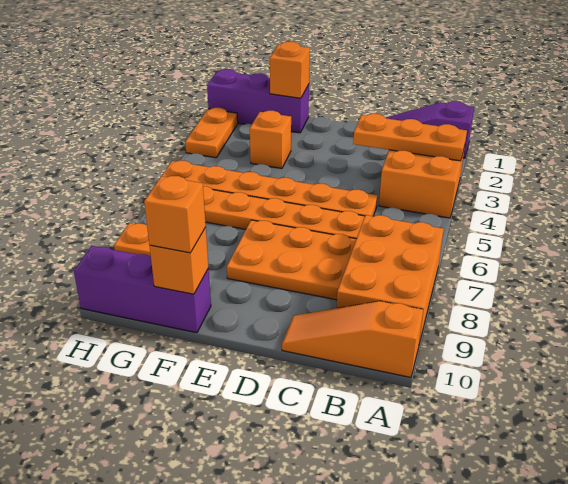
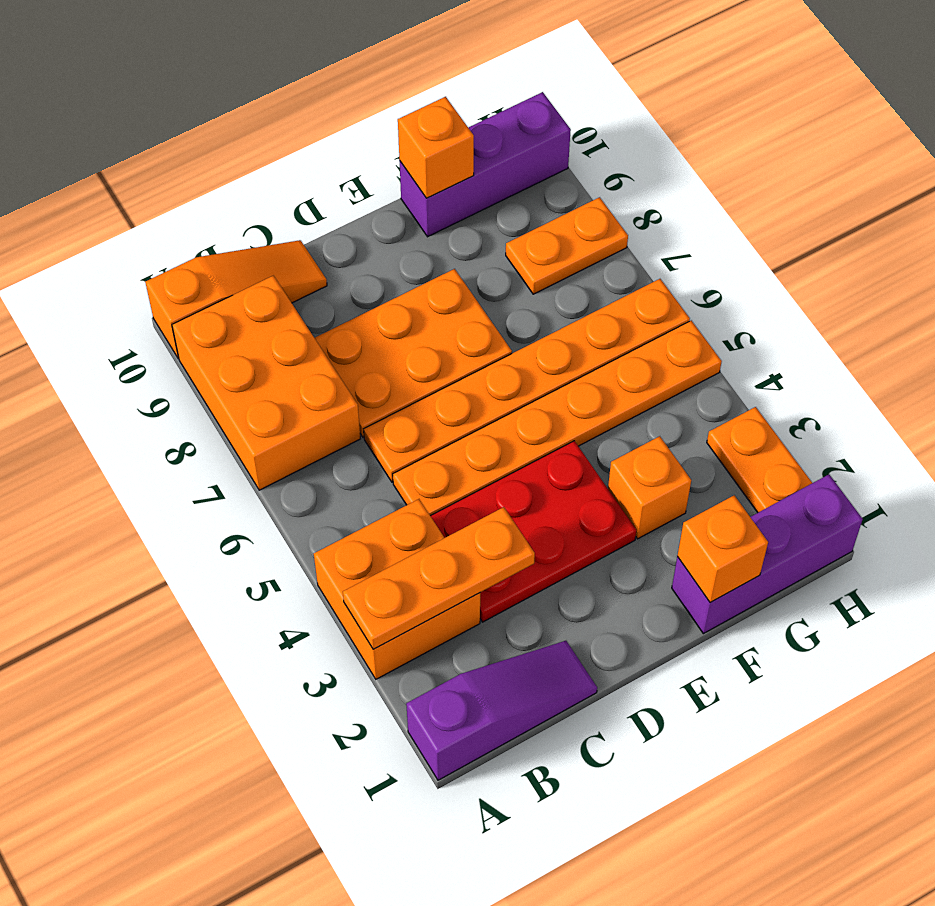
none -> red 2x3 plate [431,441,636,622]
orange 1x1 brick [144,176,206,253] -> none

